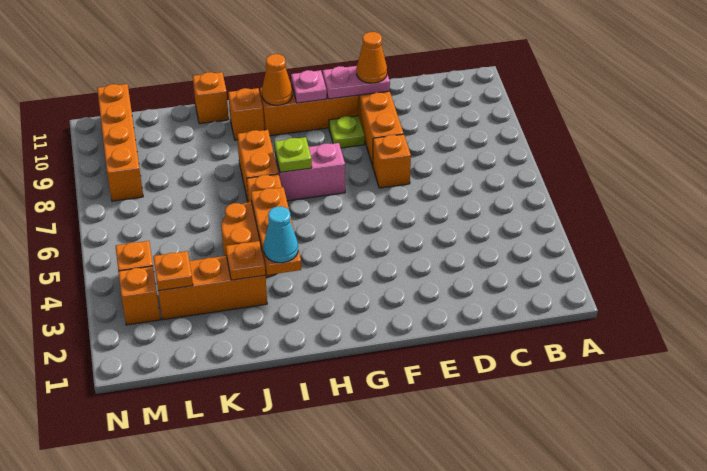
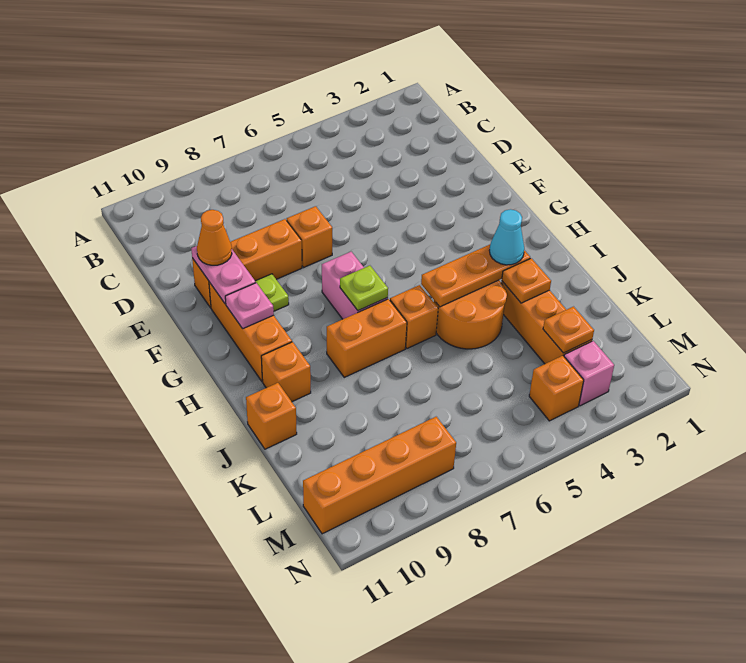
orange 1x1 cone [262,54,292,105] -> none
orange 1x1 brick [118,266,160,325] -> pink 1x1 brick [564,341,614,406]

